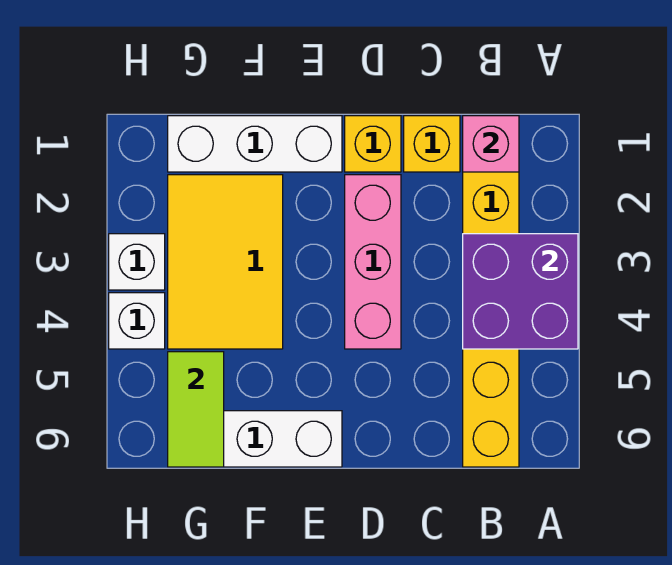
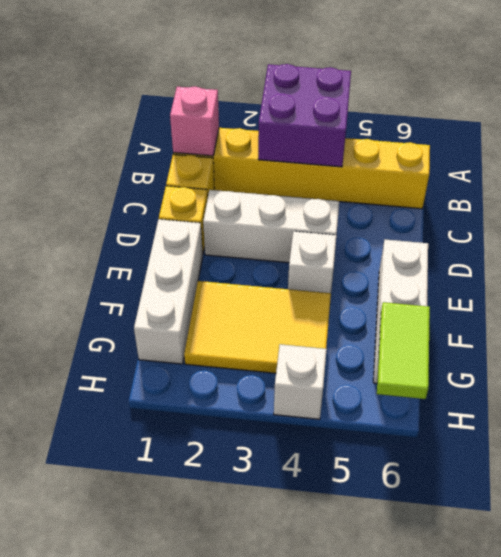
pink 1x3 brick [345,175,401,349] -> white 1x3 brick [203,190,339,263]
lime 1x2 tile [168,352,224,467] -> lime 1x2 tile turned to [377,302,430,399]
white 1x1 brick [109,234,165,290] -> white 1x1 brick moved to [288,231,336,293]

